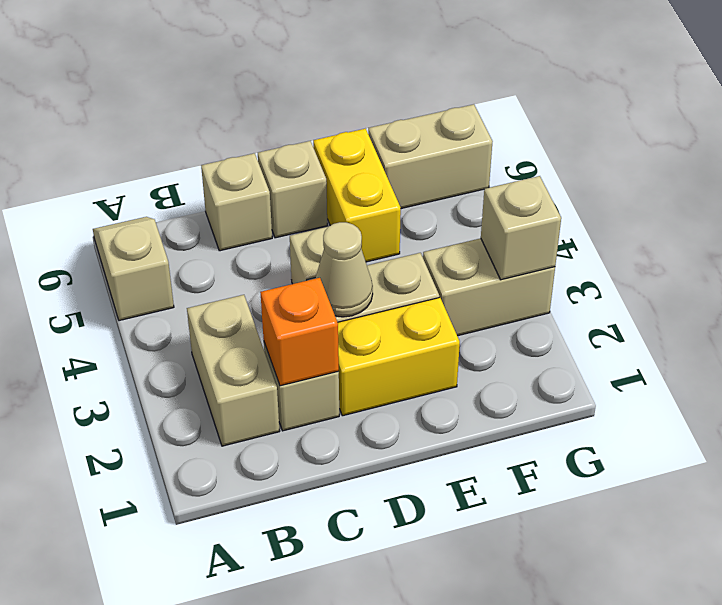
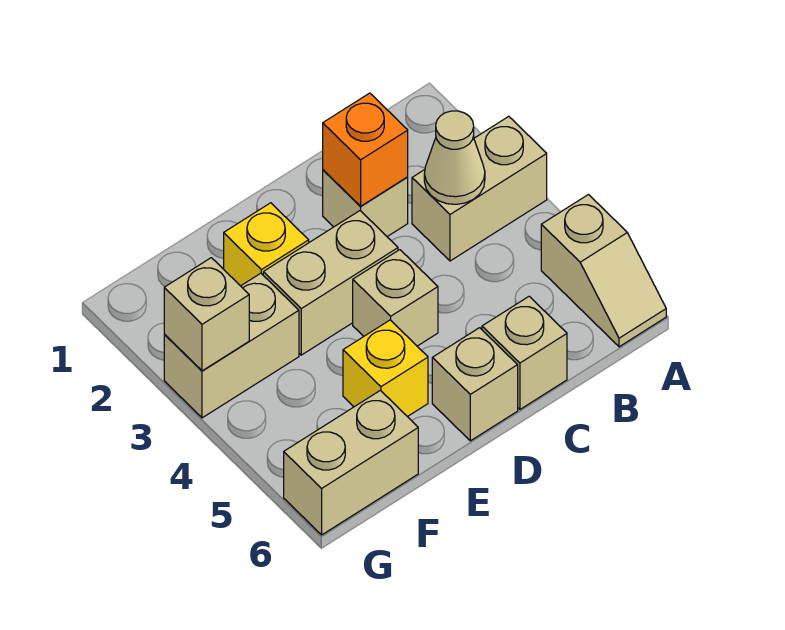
tan 1x2 brick [187,295,280,446] -> tan 1x2 brick turned to [412,116,547,261]
yellow 1x2 brick [338,297,460,416] -> yellow 1x1 brick [224,203,309,286]
tan 1x1 cone [315,222,373,317] -> tan 1x1 cone moved to [424,111,485,204]
yellow 1x2 brick [313,129,401,262] -> yellow 1x1 brick [343,320,428,417]

